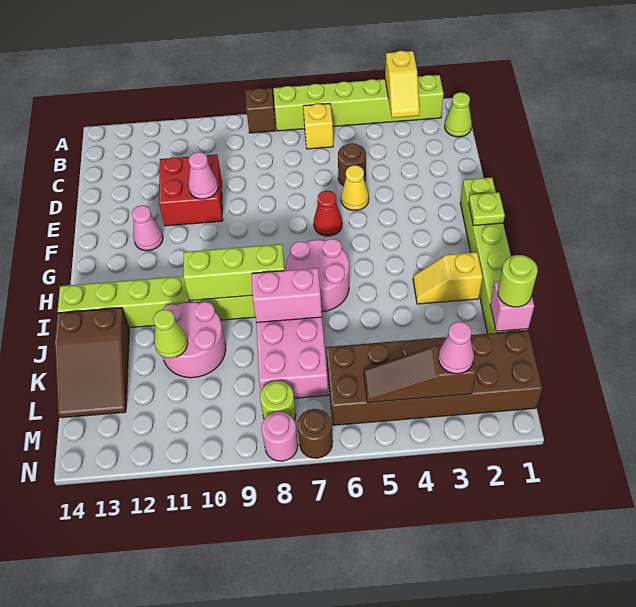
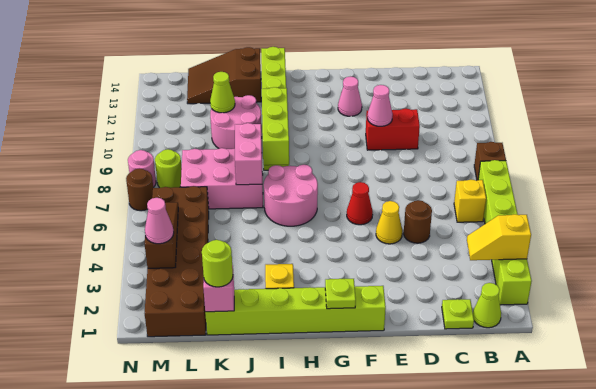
none -> lime 1x1 plate [442,299,474,329]
red 2x2 brick [159,154,223,226] -> red 1x2 brick [366,109,420,150]

